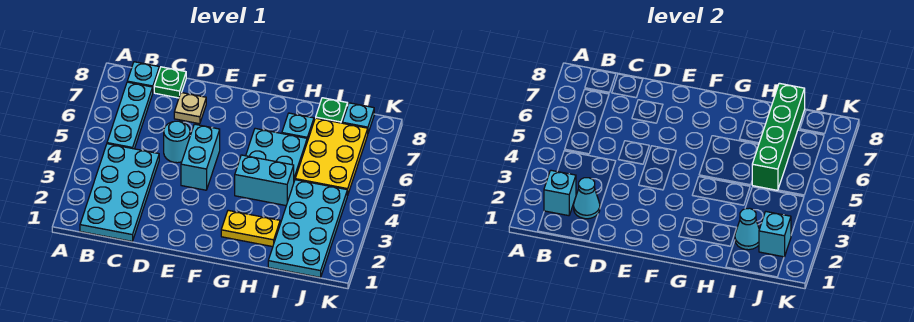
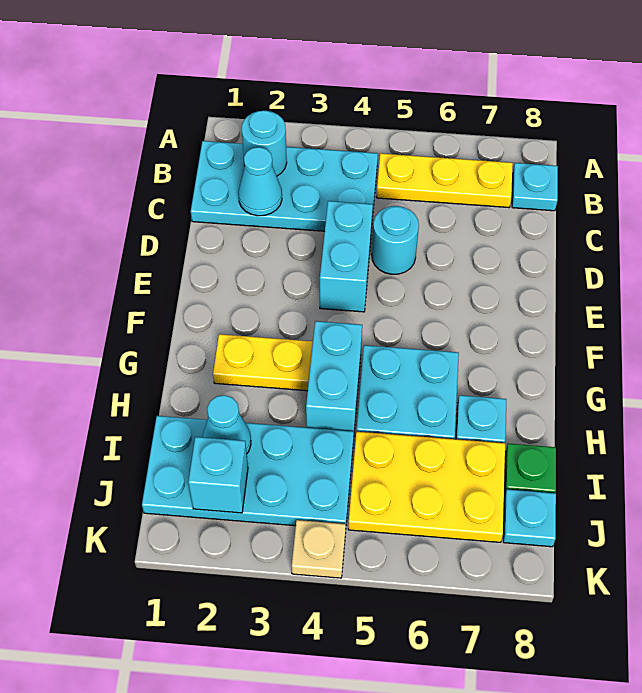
cyan 1x1 brick [544,170,576,216] -> cyan 1x1 round brick [242,111,287,176]
cyan 1x3 plate [107,82,153,149] -> yellow 1x3 plate [377,153,513,208]
green 1x1 plate [154,67,186,98] -> none
tan 1x1 plate [174,92,206,124] -> tan 1x1 plate moved to [292,520,346,578]
cyan 1x2 brick [181,124,220,190] -> cyan 1x2 brick turned to [320,201,373,312]
yellow 1x2 plate [221,210,280,247] -> yellow 1x2 plate turned to [213,334,313,391]
green 1x4 brick [752,83,805,190] -> none

